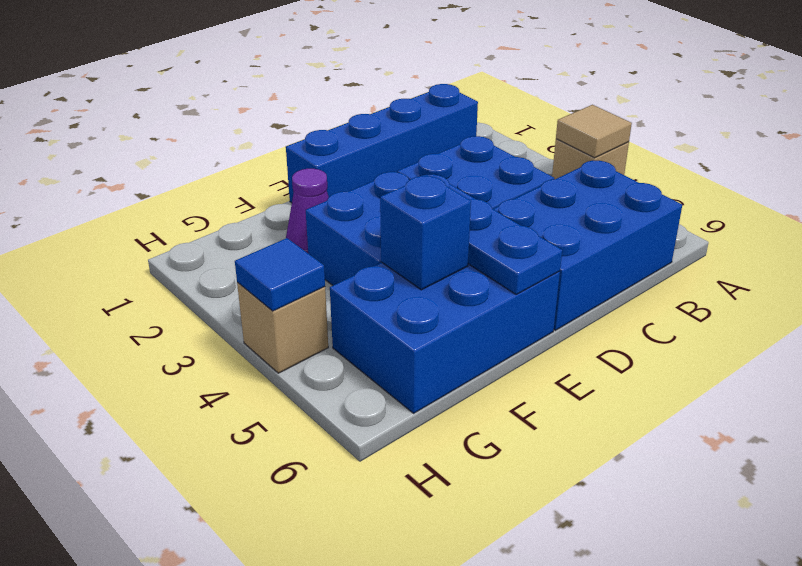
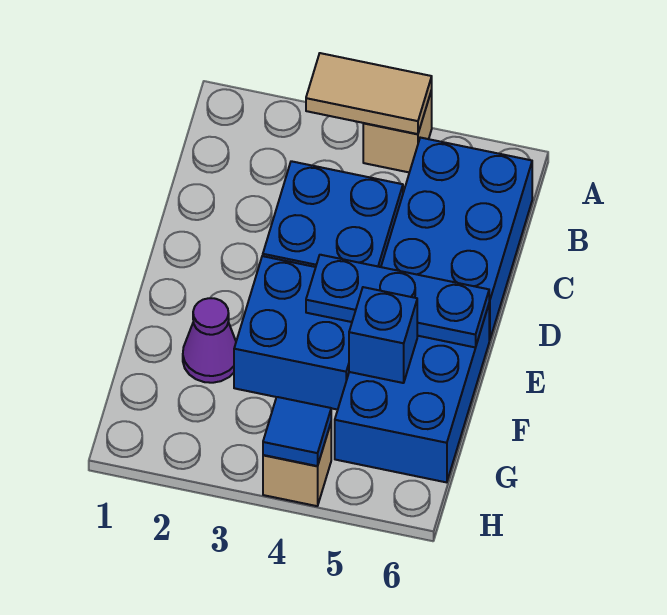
tan 1x1 tile [556,105,632,158] -> tan 1x2 tile [306,53,432,134]
blue 1x4 brick [286,84,478,203] -> none

